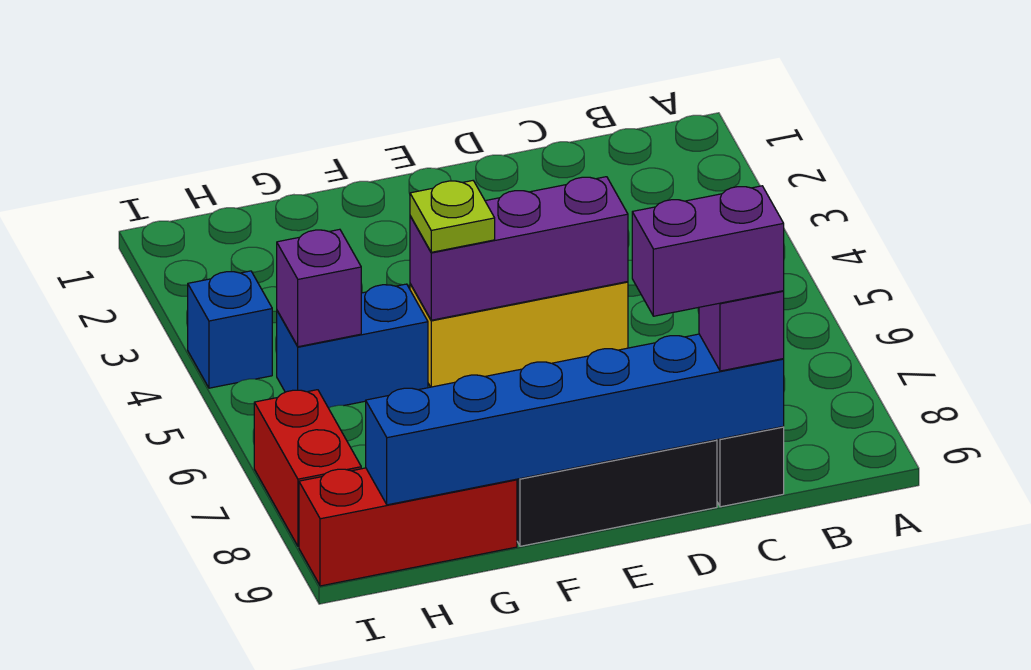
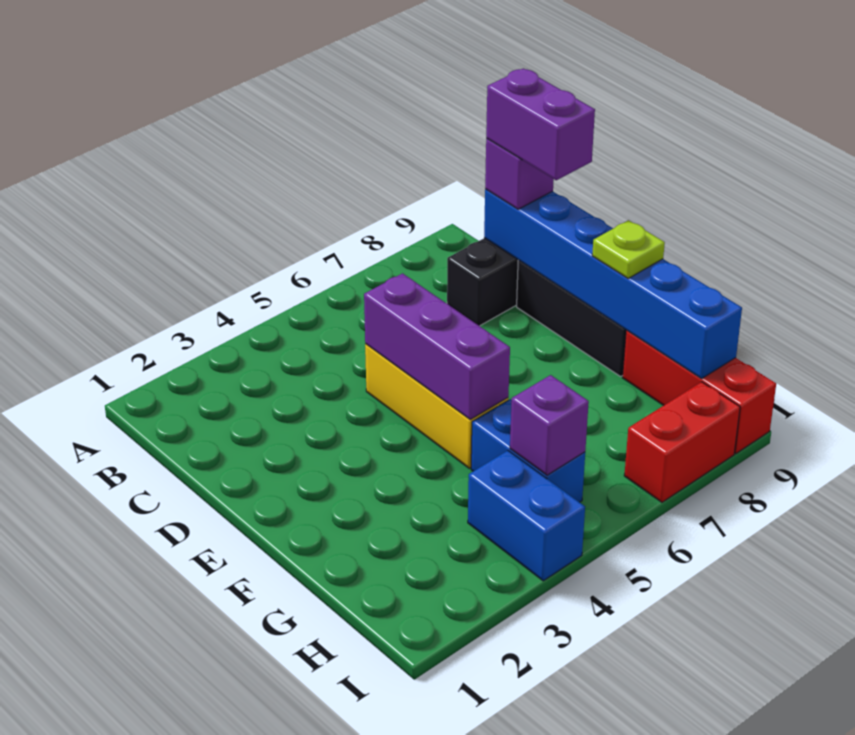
lime 1x1 plate [410,181,495,252] -> lime 1x1 plate moved to [592,220,665,278]
blue 1x1 brick [188,271,272,388] -> blue 1x2 brick [468,451,585,581]

